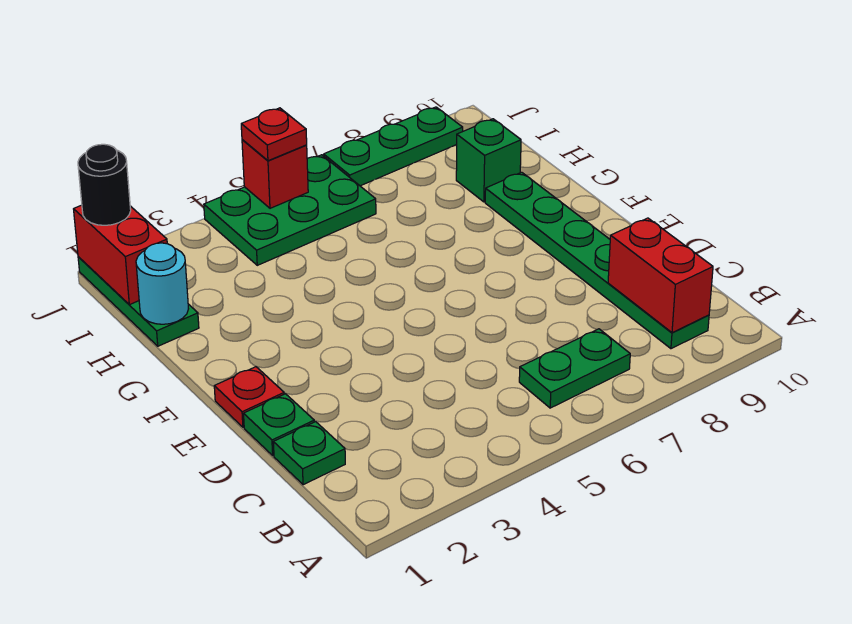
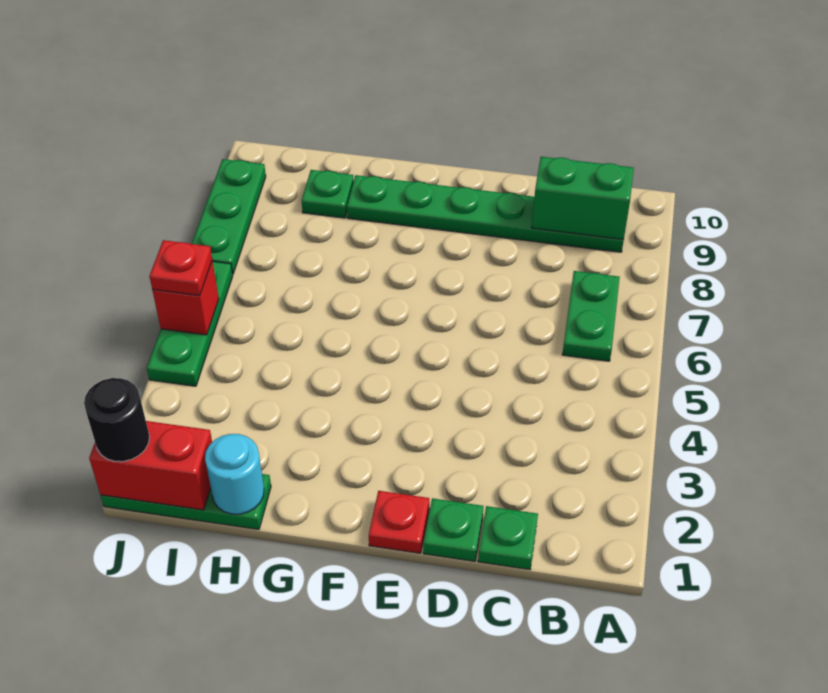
red 1x2 brick [608,218,713,333] -> green 1x2 brick [532,157,634,239]
green 1x1 brick [456,119,521,202] -> green 1x1 plate [301,170,354,218]
green 2x3 plate [204,155,376,265] -> green 1x3 plate [147,261,233,386]

